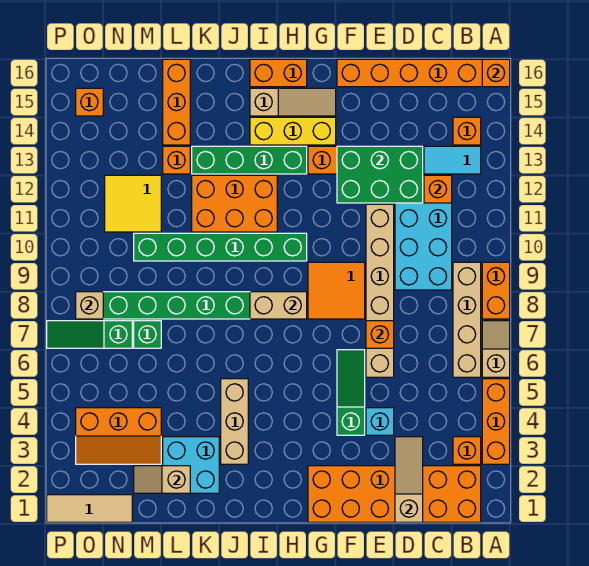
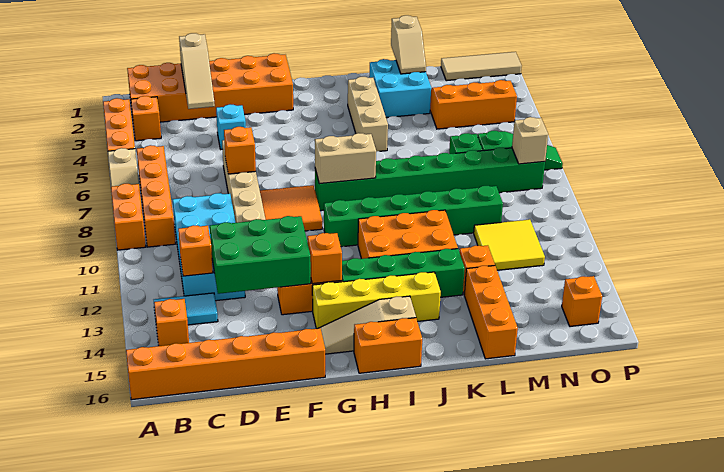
orange 1x1 brick [482,59,510,87] -> orange 1x1 brick moved to [307,233,342,284]
tan 1x4 brick [453,262,481,377] -> orange 1x4 brick [137,145,176,247]
green 1x3 slope [337,350,365,435] -> none
yellow 1x3 brick [250,117,336,145] -> yellow 1x4 brick [312,272,441,329]
tan 1x2 slope [134,466,190,493] -> tan 1x2 slope turned to [391,15,426,74]

